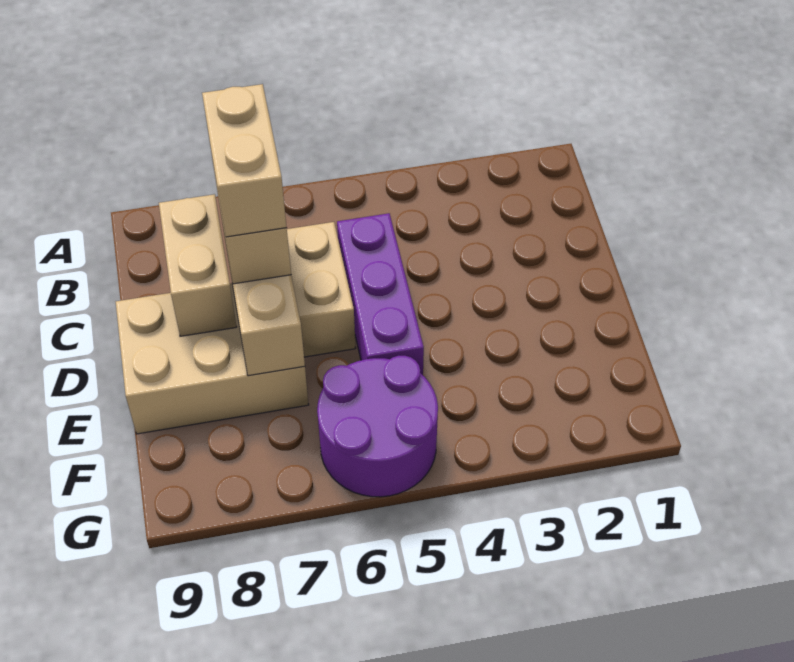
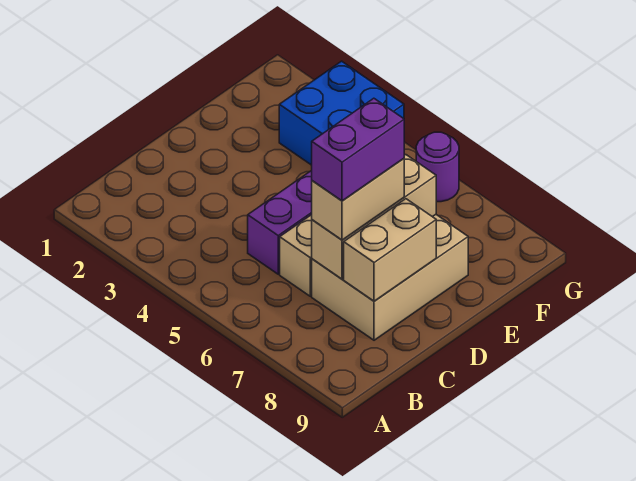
tan 1x2 brick [202,84,287,237] -> purple 1x2 brick [312,98,404,201]
tan 2x3 brick [116,283,309,434] -> tan 2x3 brick turned to [312,215,468,340]
none -> blue 2x2 brick [279,61,404,165]
purple 2x2 round brick [317,356,438,497] -> purple 1x1 round brick [416,132,459,202]

